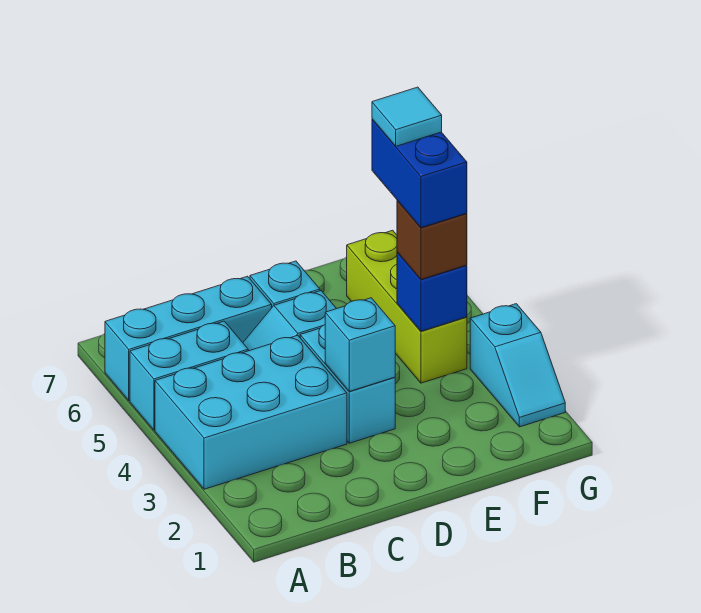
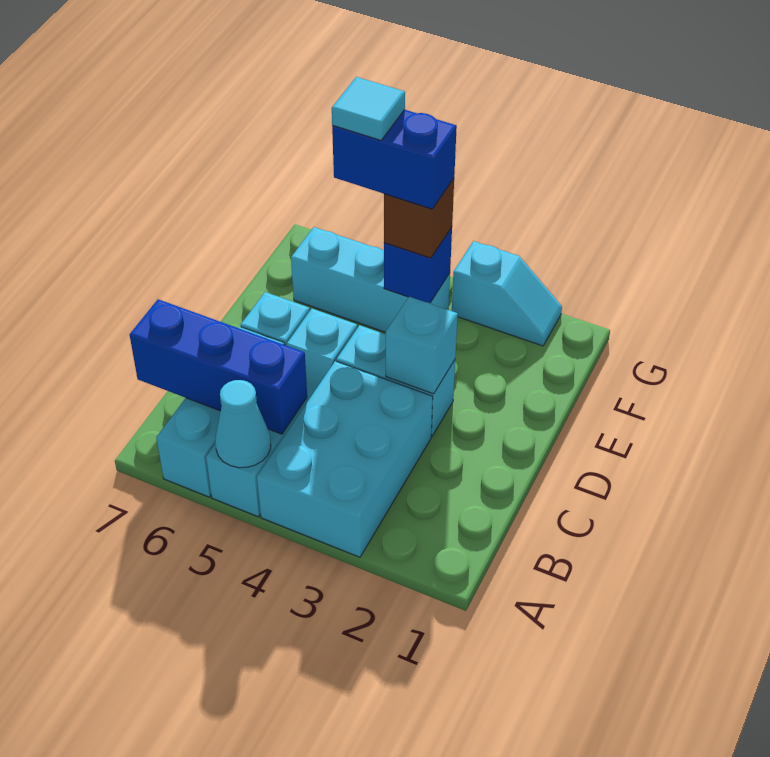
none -> cyan 1x1 cone [215,380,271,468]
none -> blue 1x3 brick [129,299,307,434]
lime 1x3 brick [347,230,467,383] -> cyan 1x3 brick [291,227,450,332]

